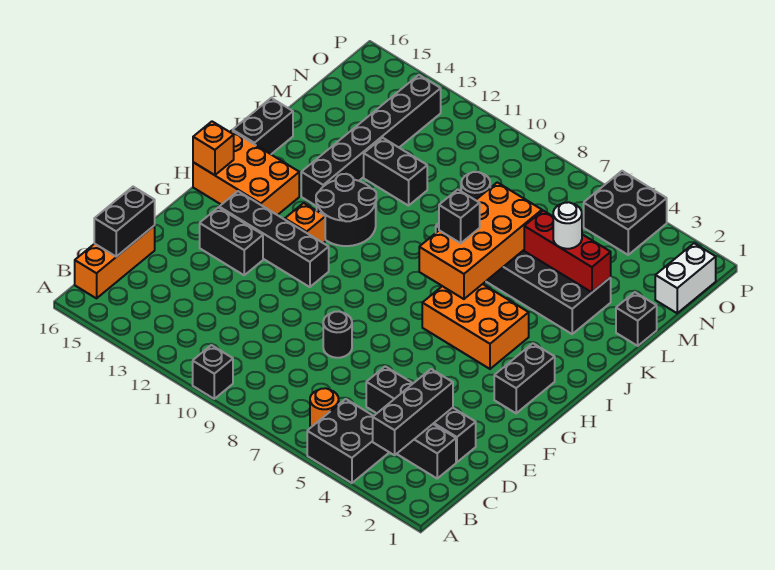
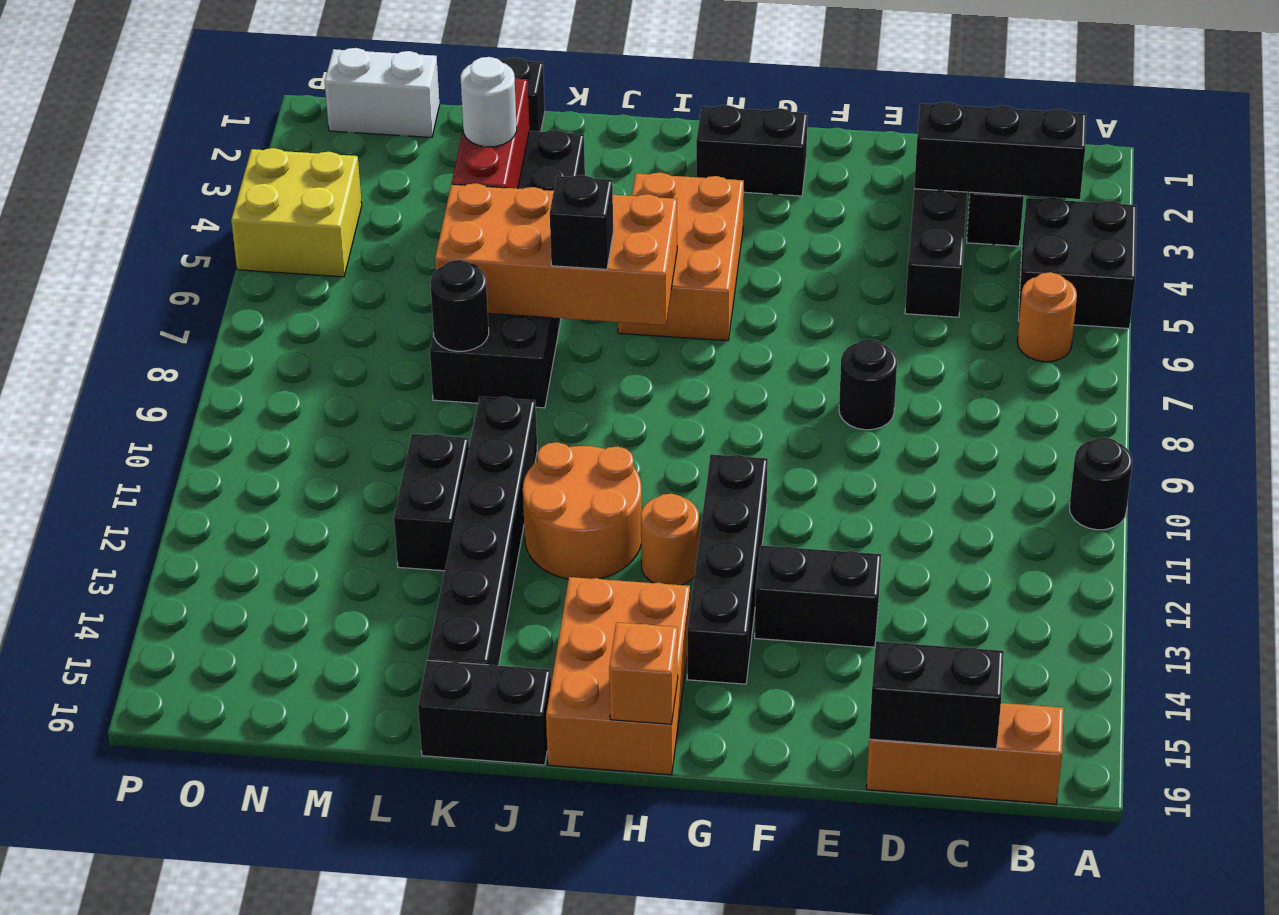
black 1x1 brick [193,345,233,399] -> black 1x1 round brick [1069,437,1133,530]
black 1x2 brick [200,207,263,275] -> black 1x2 brick turned to [755,546,881,647]
orange 1x1 brick [285,203,325,243] -> orange 1x1 round brick [641,494,699,585]
black 2x2 round brick [316,174,376,246] -> orange 2x2 round brick [523,442,642,579]
black 1x6 brick [301,75,441,206] -> black 1x6 brick turned to [427,397,537,666]
black 2x2 brick [584,171,667,255] -> yellow 2x2 brick [231,148,362,277]

